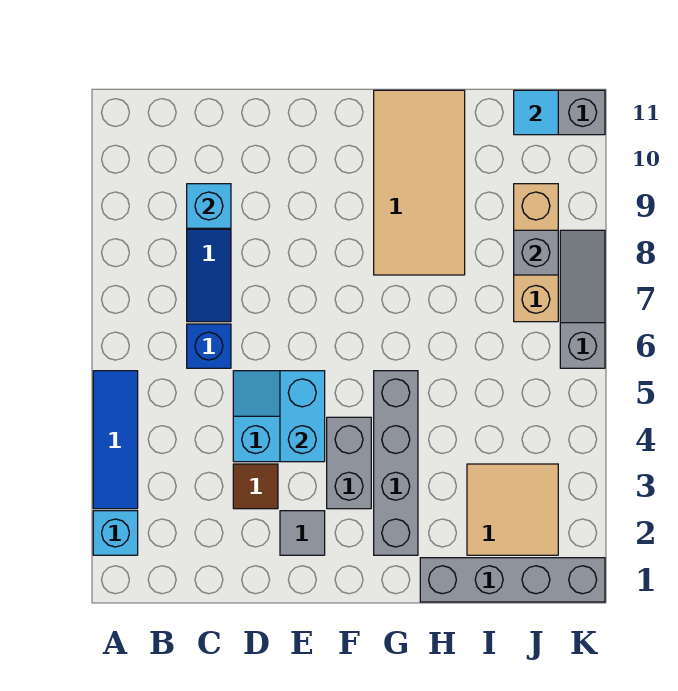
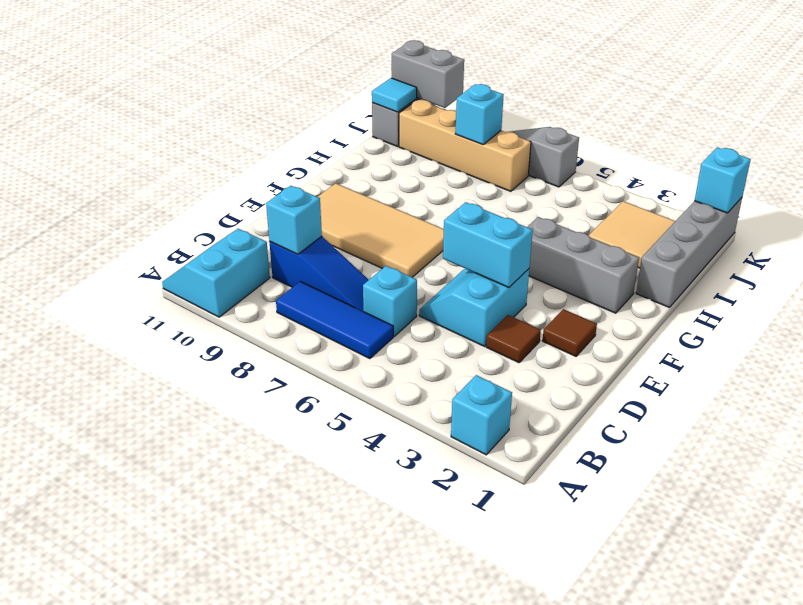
blue 1x3 tile [93,371,138,509] -> blue 1x3 tile moved to [276,281,393,359]
none -> cyan 2x2 slope [162,229,270,317]
blue 1x1 brick [187,324,231,368] -> cyan 1x1 brick [363,266,417,336]
grey 1x1 tile [280,511,325,555] -> brown 1x1 tile [542,309,597,356]
grey 1x2 brick [327,417,371,509] -> grey 1x2 brick moved to [392,40,464,108]
grey 1x4 brick [374,371,418,555] -> grey 1x3 brick [528,217,639,313]
tan 2x4 tile [374,90,465,275] -> tan 2x4 tile moved to [318,183,444,277]
tan 1x3 brick [514,184,558,322] -> tan 1x4 brick [399,100,531,191]
grey 1x1 brick [514,230,558,275] -> cyan 1x1 brick [455,84,504,144]
none -> cyan 1x1 brick [694,147,751,213]

